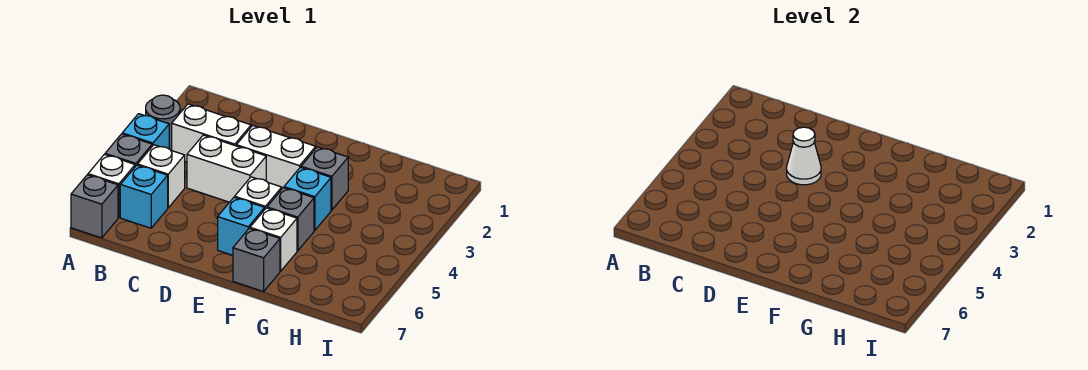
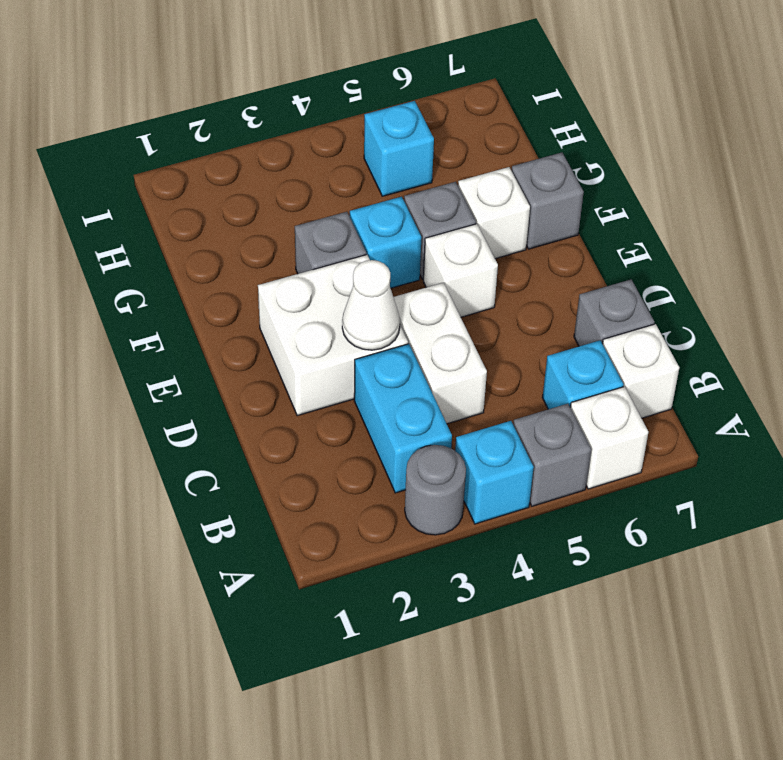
grey 1x1 brick [71,175,118,238] -> grey 1x1 brick moved to [574,280,654,346]
white 1x2 brick [172,104,251,162] -> cyan 1x2 brick [354,344,452,493]
white 1x1 brick [138,145,185,208] -> white 1x1 brick moved to [603,324,679,418]
white 1x2 brick [236,126,316,188] -> white 2x2 brick [258,255,408,416]
cyan 1x1 brick [218,197,265,255] -> cyan 1x1 brick moved to [364,101,434,196]

